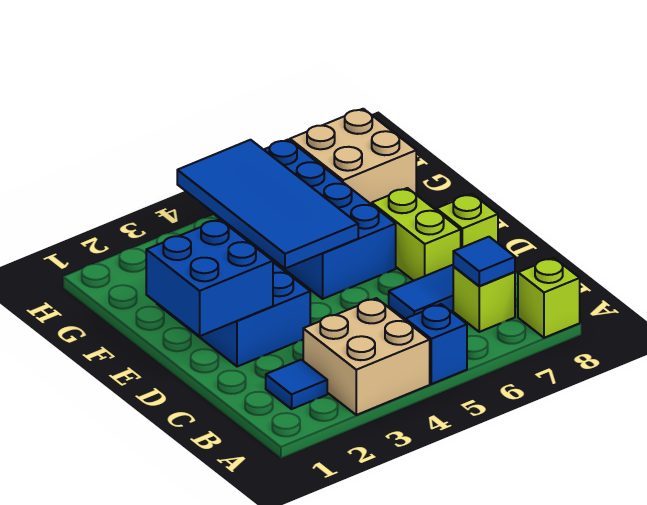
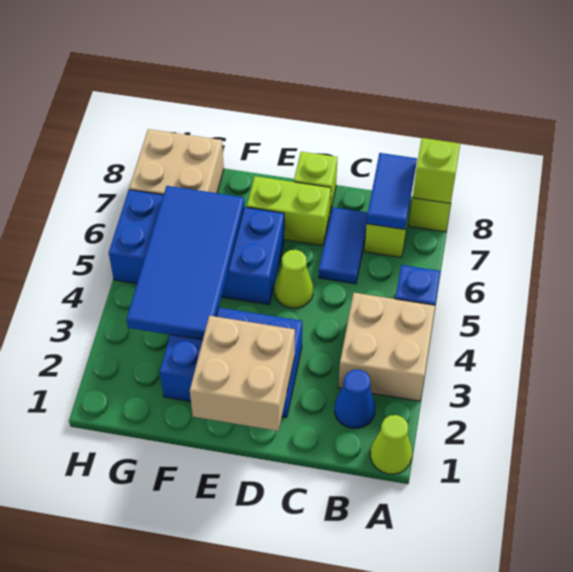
none -> lime 1x1 cone [370,415,412,474]
none -> lime 1x1 brick [413,138,460,204]
blue 1x1 tile [266,360,327,409] -> blue 1x1 cone [335,369,375,428]
blue 1x1 tile [453,237,515,286] -> blue 1x2 tile [367,153,417,229]
blue 2x2 brick [146,219,273,336] -> tan 2x2 brick [190,316,295,431]
none -> lime 1x1 cone [275,250,313,308]
blue 2x4 tile [177,140,358,269] -> blue 2x4 tile turned to [127,186,244,340]

